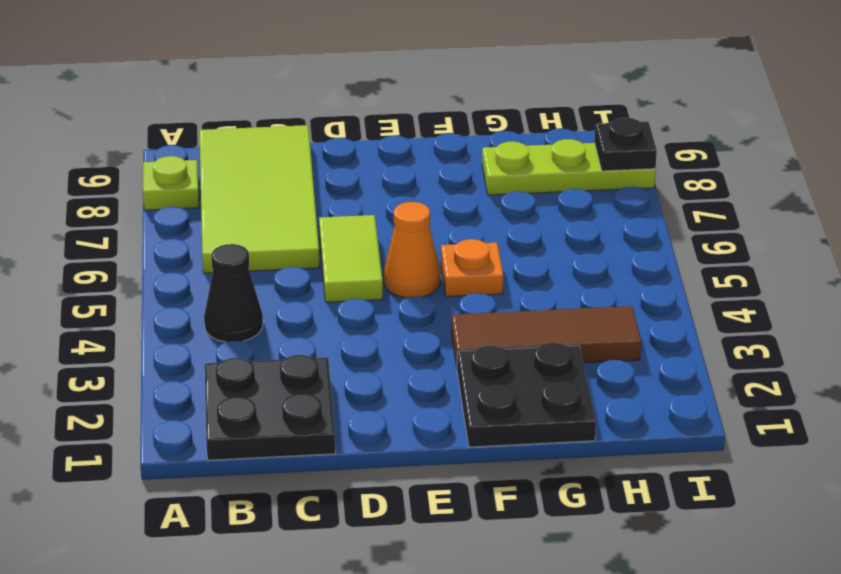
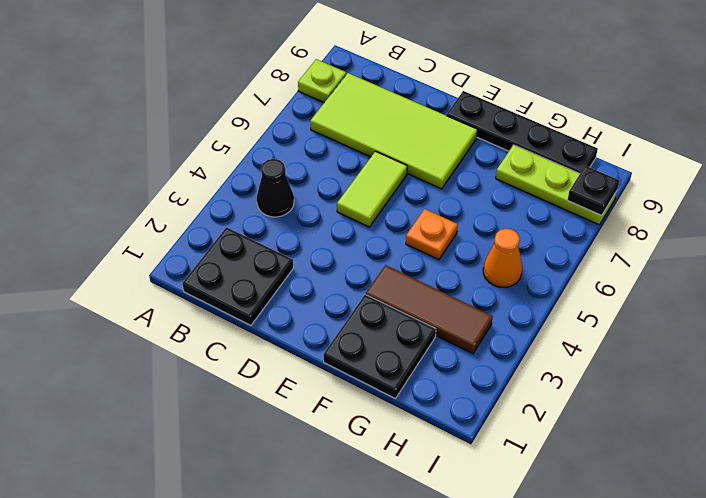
lime 2x4 tile [200,125,319,273] -> lime 2x4 tile turned to [310,73,477,189]
orange 1x1 cone [384,202,441,298] -> orange 1x1 cone moved to [483,229,522,288]
none -> black 1x4 plate [446,91,598,174]

